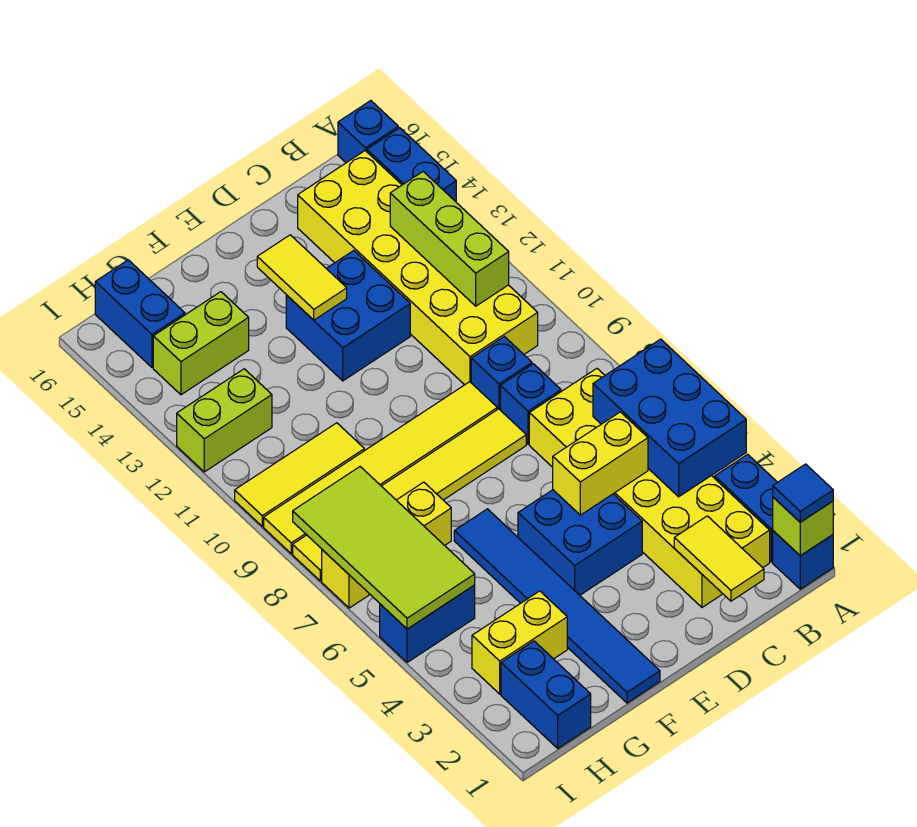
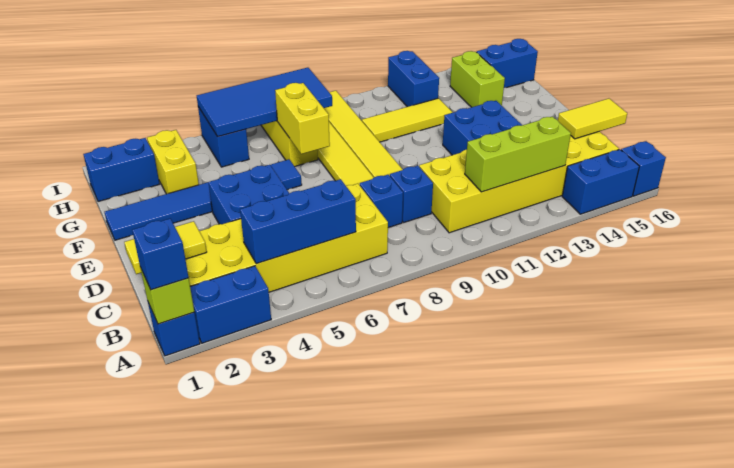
blue 1x1 tile [773,464,833,522] -> blue 1x1 brick [132,219,189,290]
blue 2x3 brick [593,339,746,497] -> blue 1x3 brick [240,179,356,264]
yellow 1x2 brick [553,412,648,515] -> yellow 1x2 brick moved to [275,83,330,154]
yellow 1x2 tile [257,235,347,320] -> yellow 1x2 tile moved to [558,99,627,139]
yellow 1x3 tile [235,423,364,526] -> yellow 1x3 tile turned to [362,98,452,142]
lime 2x4 tile [293,467,475,629] -> blue 2x4 tile [197,68,332,137]
lime 1x2 brick [177,369,272,472] -> blue 1x2 brick [388,51,439,107]

